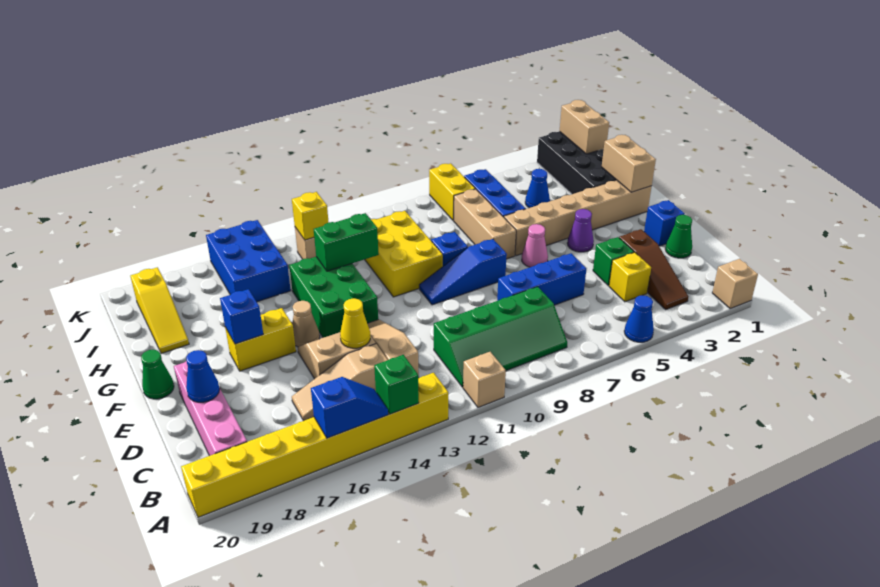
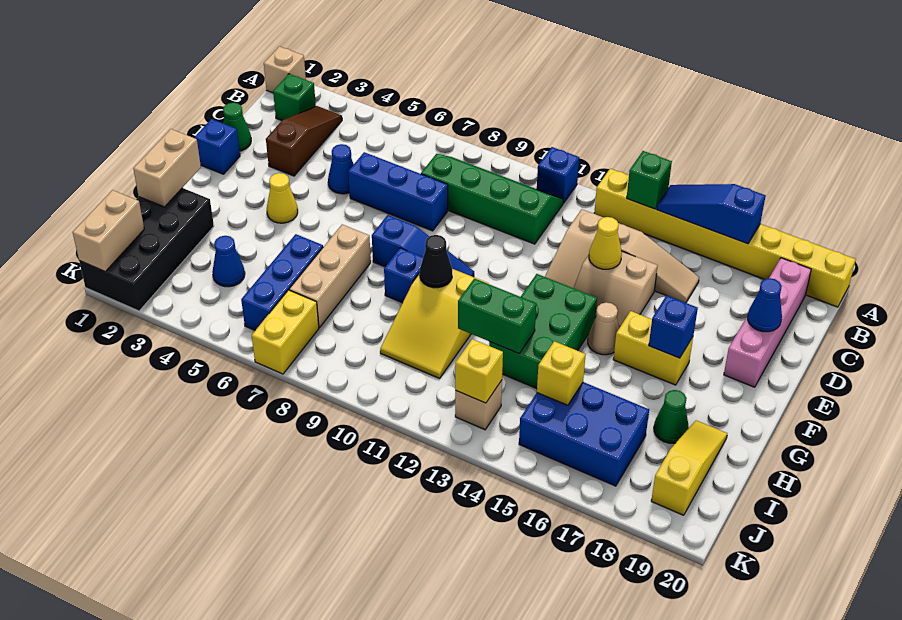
blue 1x1 cone [624,295,654,342] -> blue 1x1 cone moved to [328,144,354,194]
tan 1x1 brick [463,352,506,407] -> blue 1x1 brick [537,147,579,203]
blue 1x2 slope [311,377,388,438] -> blue 1x3 slope [657,184,766,244]
yellow 1x1 brick [609,252,651,302] -> yellow 1x1 brick moved to [537,341,586,405]
green 1x1 brick [593,237,634,286] -> green 1x1 brick moved to [273,74,316,121]
purple 1x1 cone [567,209,594,252] -> yellow 1x1 cone [267,173,298,223]
pink 1x1 cone [522,224,548,267] -> none
green 1x1 cone [141,350,174,399] -> green 1x1 cone moved to [654,390,689,443]
tan 1x6 brick [504,180,652,256] -> none
yellow 2x3 brick [365,211,443,297] -> yellow 2x3 slope [380,269,489,378]
none -> black 1x1 cone [420,235,452,288]
blue 2x3 brick [206,220,291,302] -> blue 2x3 brick turned to [519,382,649,486]

